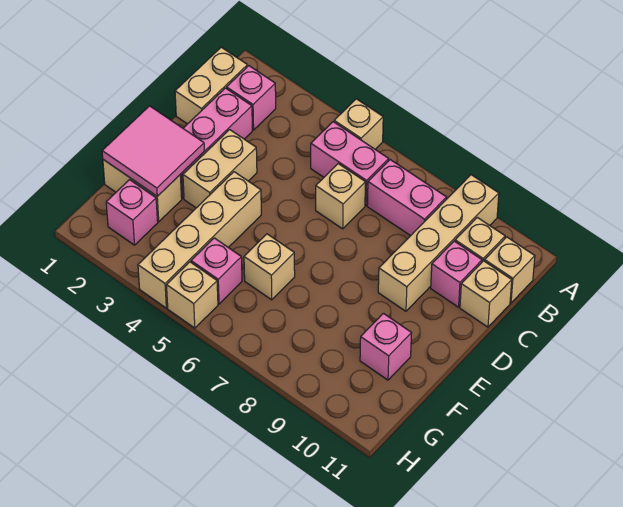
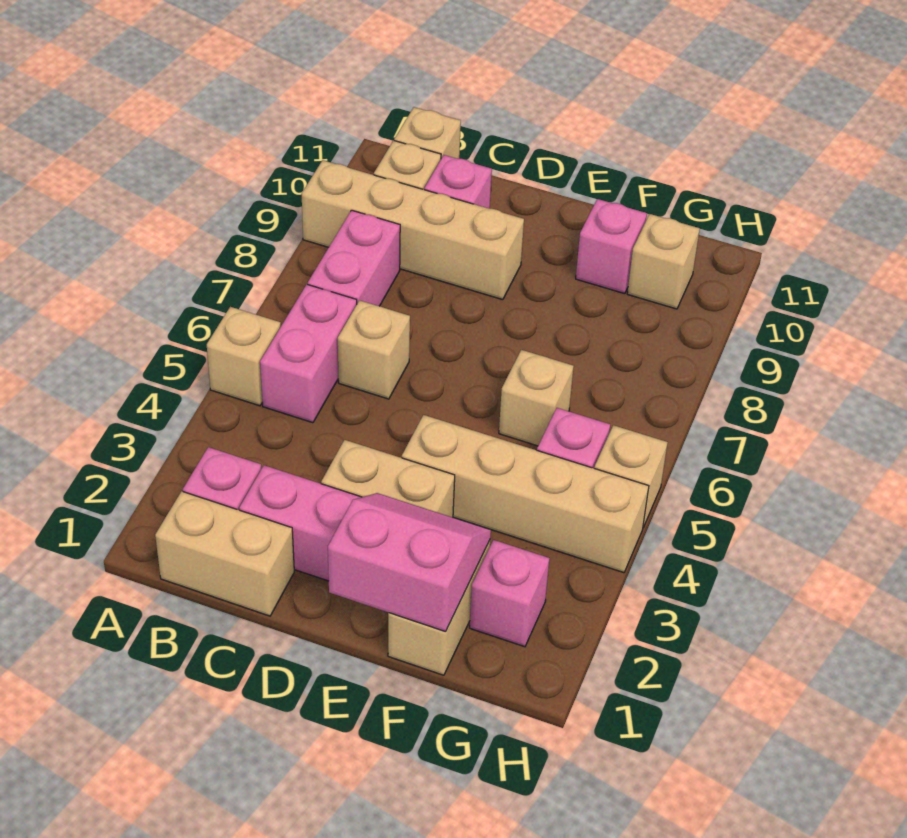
tan 1x1 brick [460,261,512,327] -> tan 1x1 brick moved to [627,214,700,309]
pink 2x2 tile [102,106,204,196] -> pink 2x2 slope [328,493,491,632]

